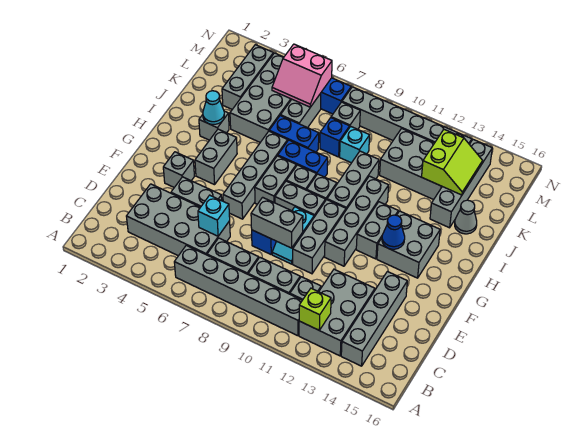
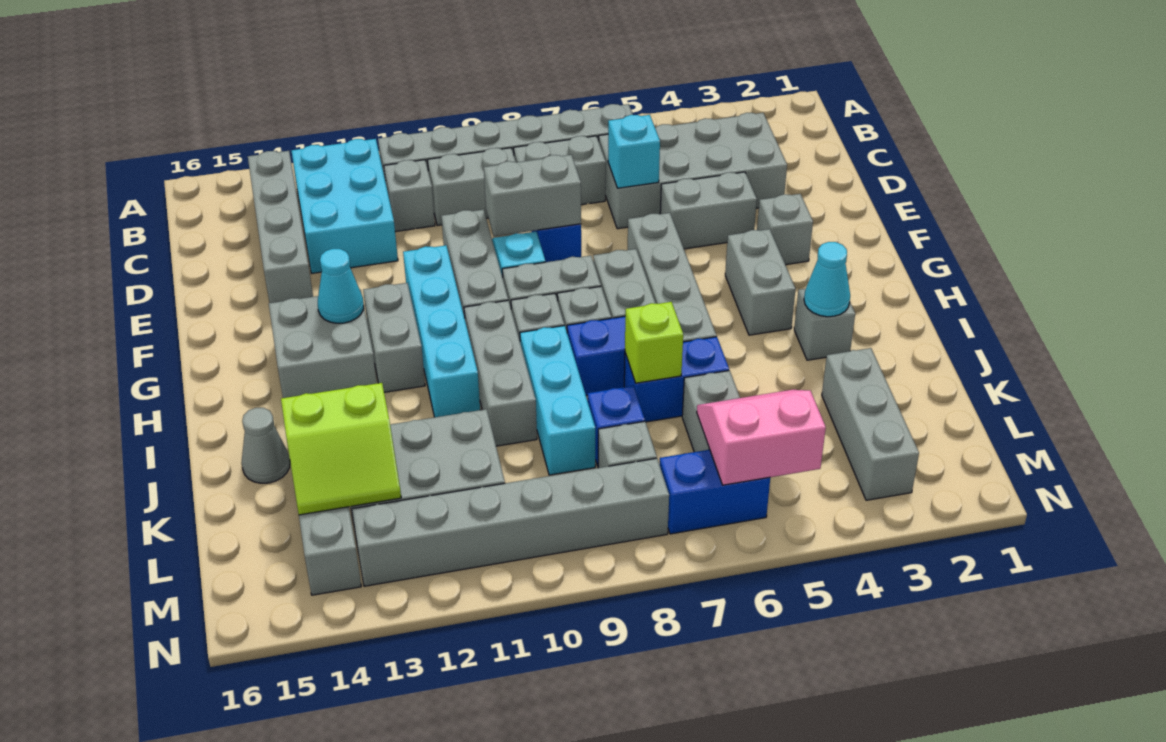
grey 2x3 brick [299,269,375,356] -> cyan 2x3 brick [292,139,398,273]
lime 1x1 brick [299,288,331,330] -> lime 1x1 brick moved to [625,302,683,383]
grey 1x4 brick [325,176,389,266] -> cyan 1x4 brick [403,245,480,417]
blue 1x1 cone [382,215,405,249] -> cyan 1x1 cone [318,249,364,323]
grey 2x4 brick [230,53,292,142] -> none
cyan 1x1 brick [340,127,370,163] -> cyan 1x3 brick [520,326,595,475]
lime 2x2 slope [422,130,483,195] -> lime 2x2 slope turned to [281,383,401,515]

